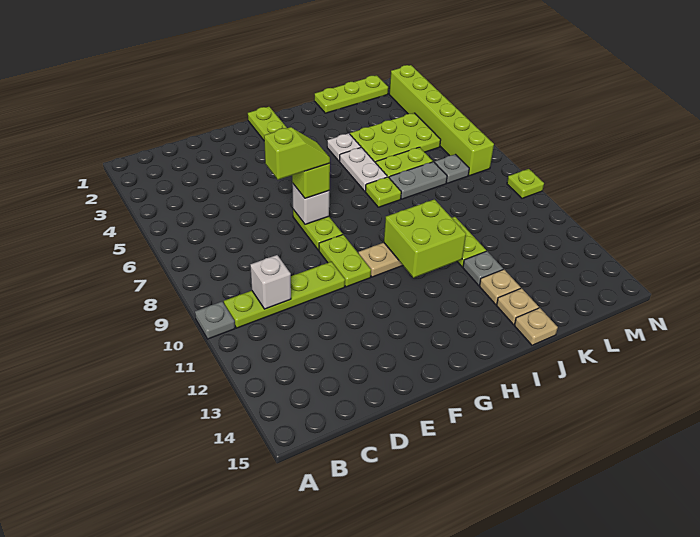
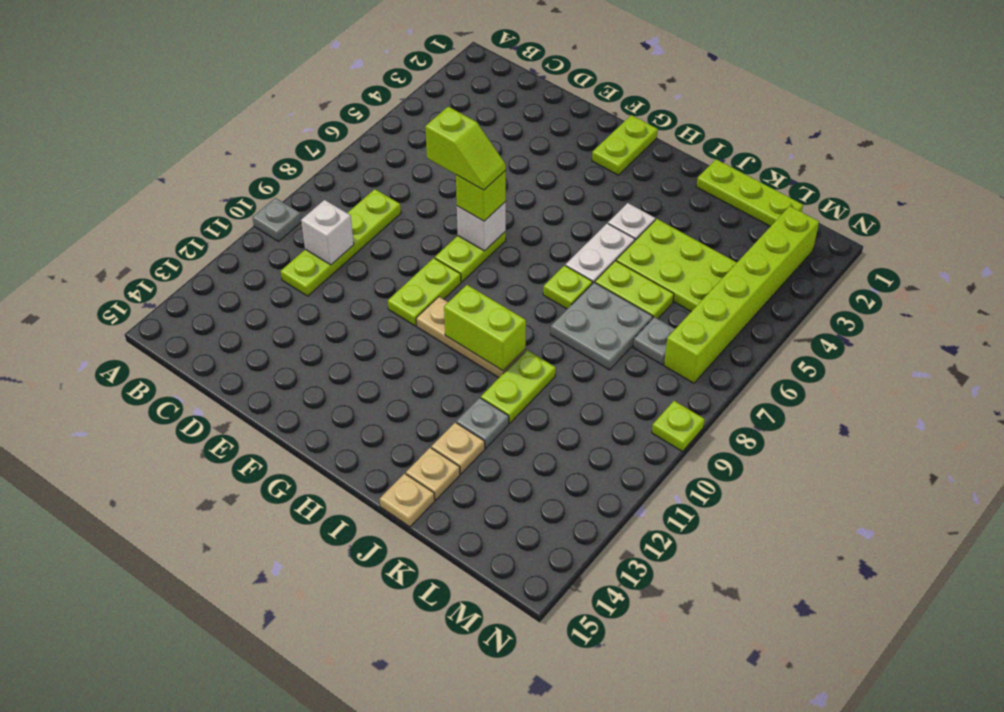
lime 1x4 plate [224,262,345,328] -> lime 1x4 plate turned to [281,189,401,296]
lime 2x2 brick [384,199,466,278] -> lime 1x2 brick [444,285,526,371]
grey 1x2 plate [389,162,447,199] -> grey 2x2 plate [550,282,653,370]

